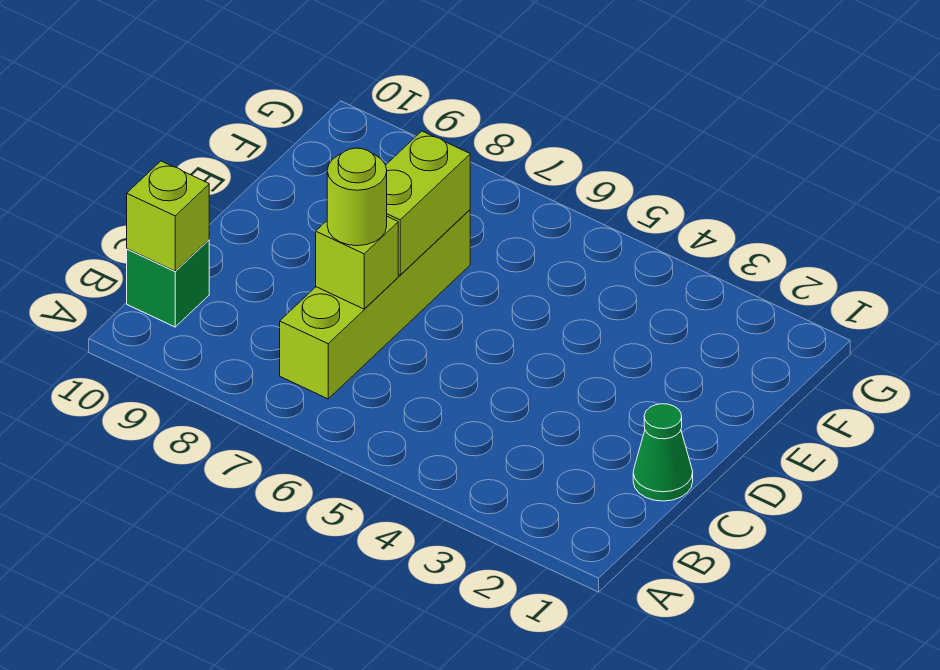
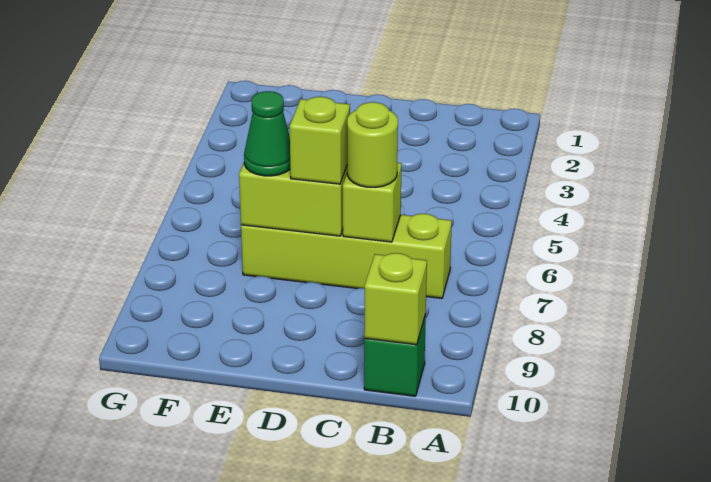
green 1x1 cone [633,404,693,501] -> green 1x1 cone moved to [244,91,290,176]
none -> lime 1x1 brick [290,97,350,184]

